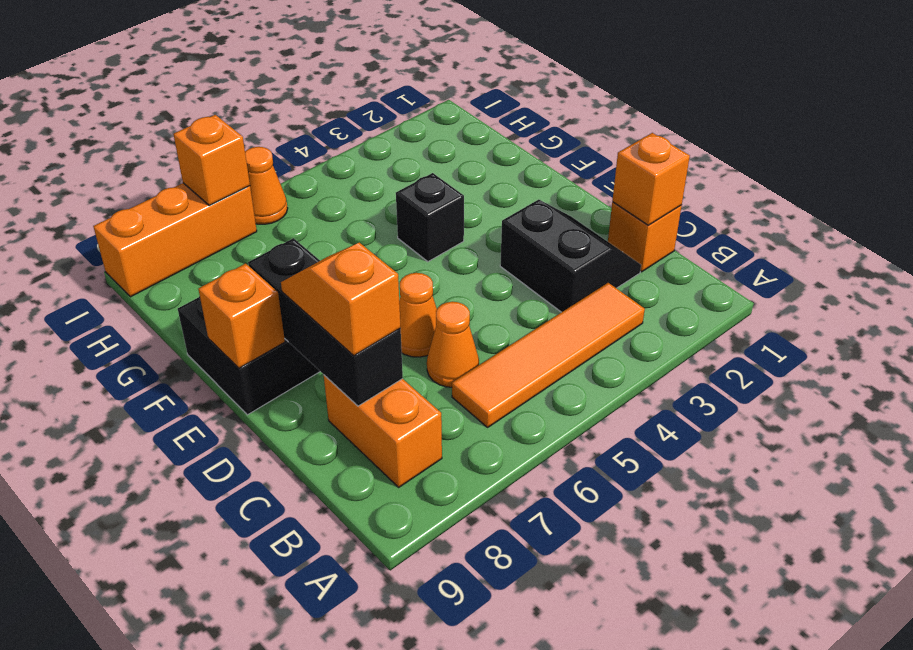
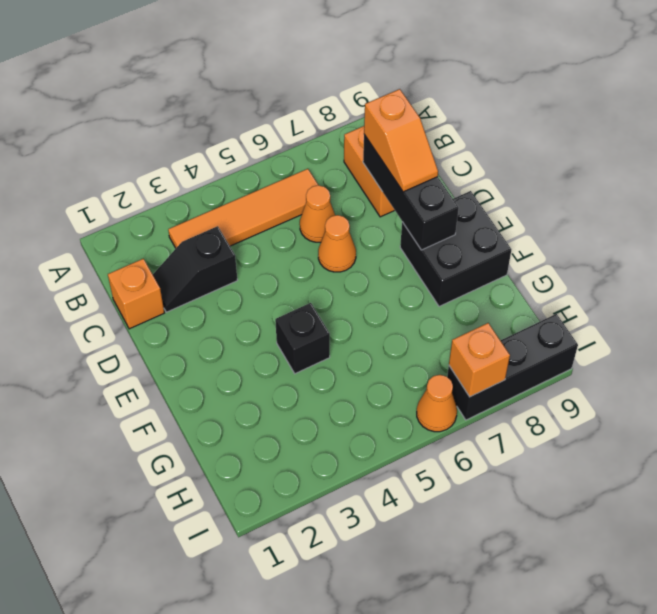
orange 1x1 brick [612,133,690,225] -> none
black 2x2 slope [500,200,641,312] -> black 1x2 slope [153,226,237,312]
orange 1x1 brick [198,263,285,368] -> none
orange 1x3 brick [93,183,257,297] -> black 1x3 brick [447,314,578,420]

